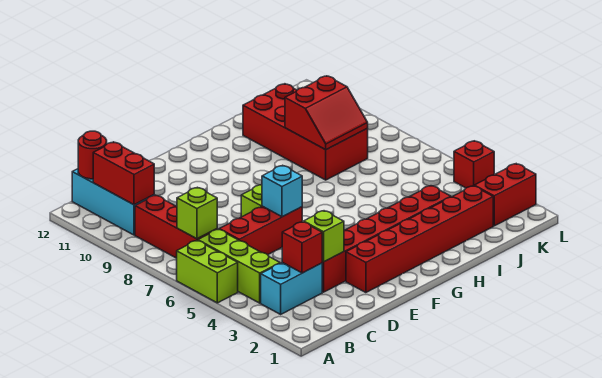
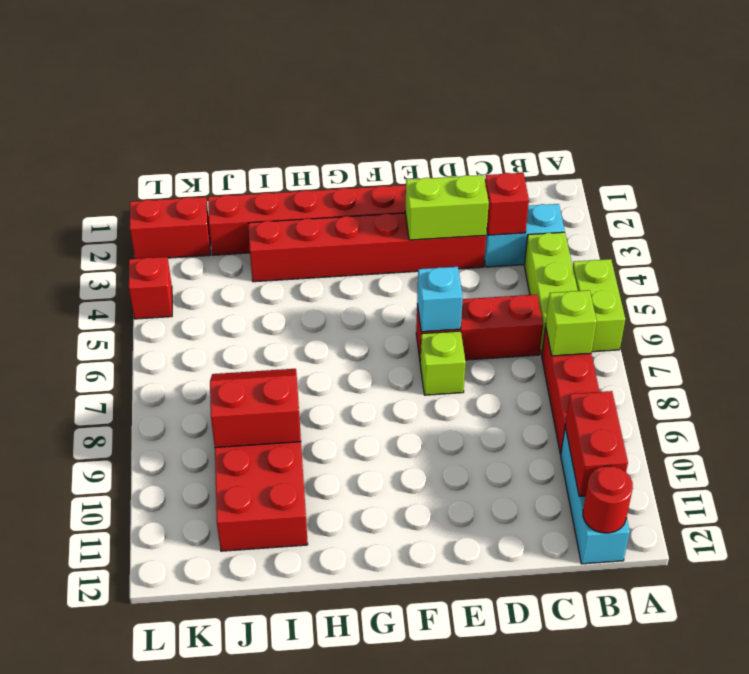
lime 1x1 brick [304,211,344,262] -> lime 1x2 brick [405,175,489,240]

